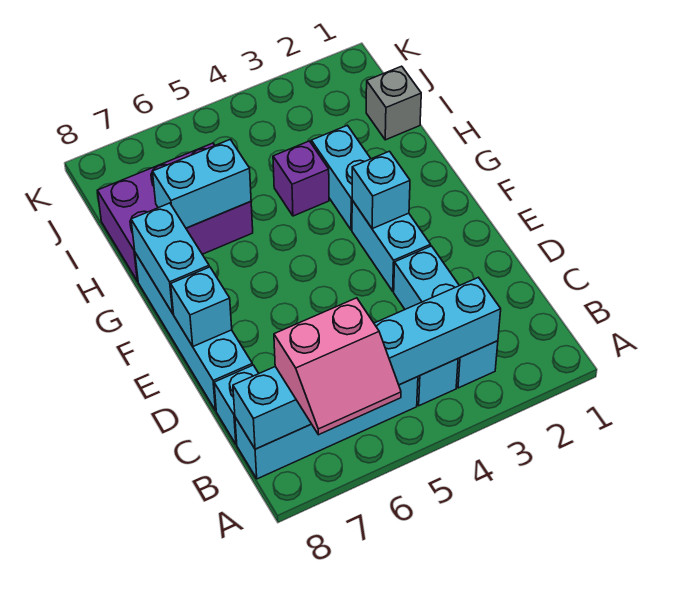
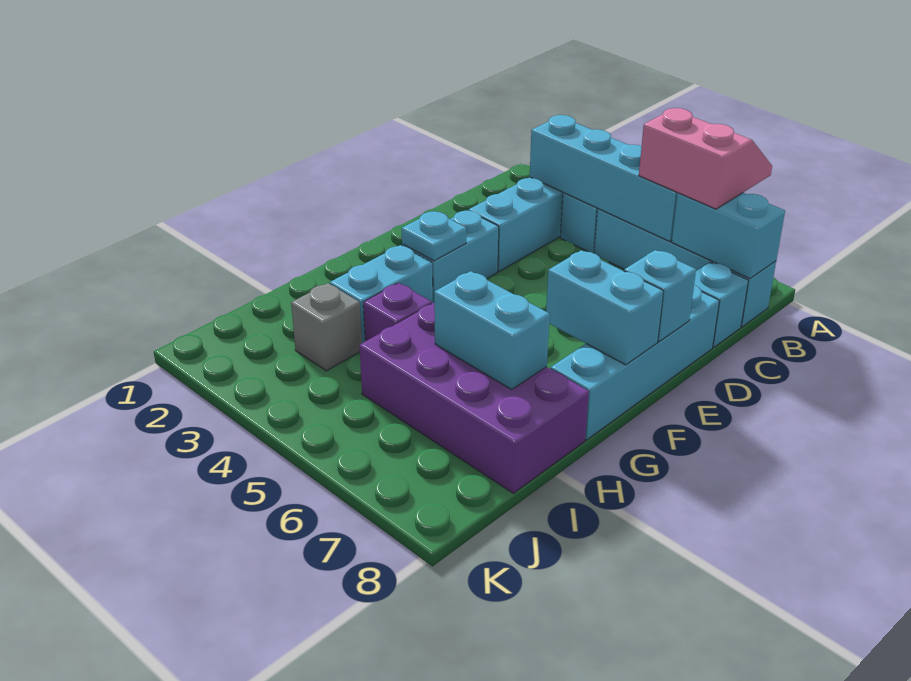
cyan 1x1 brick [352,151,410,229] -> cyan 1x1 plate [402,211,466,261]
cyan 1x2 brick [131,203,209,314] -> cyan 1x2 brick turned to [546,250,664,365]
purple 2x3 brick [97,143,253,281] -> purple 2x4 brick [359,303,589,493]
grey 1x1 brick [366,66,421,140] -> grey 1x1 brick moved to [291,283,362,371]

